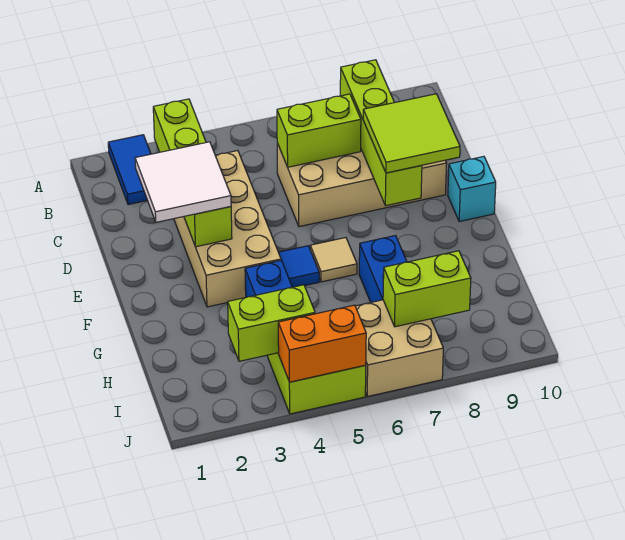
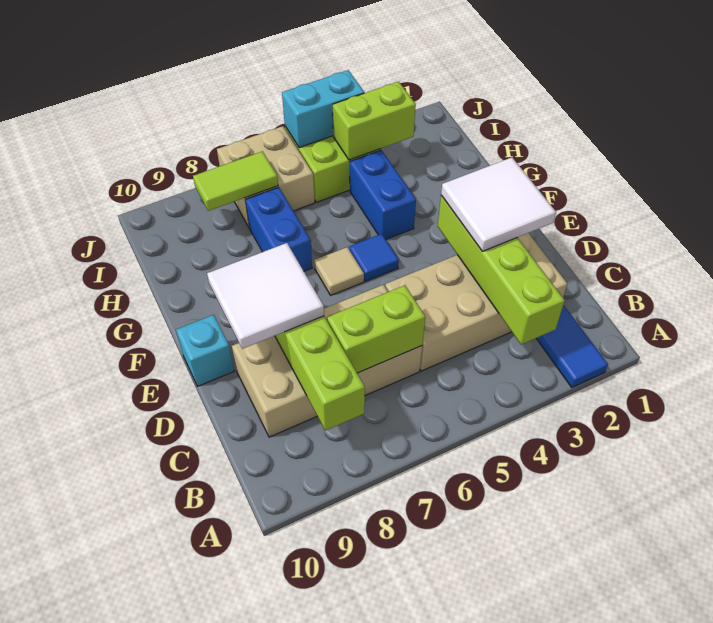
tan 2x4 brick [174,151,281,307] -> tan 2x4 brick turned to [385,233,567,371]
lime 2x2 tile [363,94,460,173] -> white 2x2 tile [207,243,324,349]
lime 1x2 brick [383,251,471,327] -> lime 1x2 tile [193,151,278,211]
orange 1x2 brick [278,305,366,382] -> cyan 1x2 brick [282,70,364,148]

